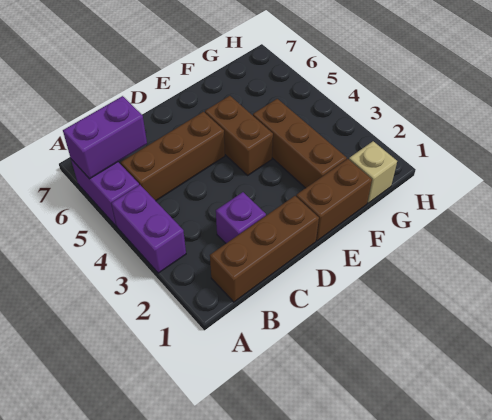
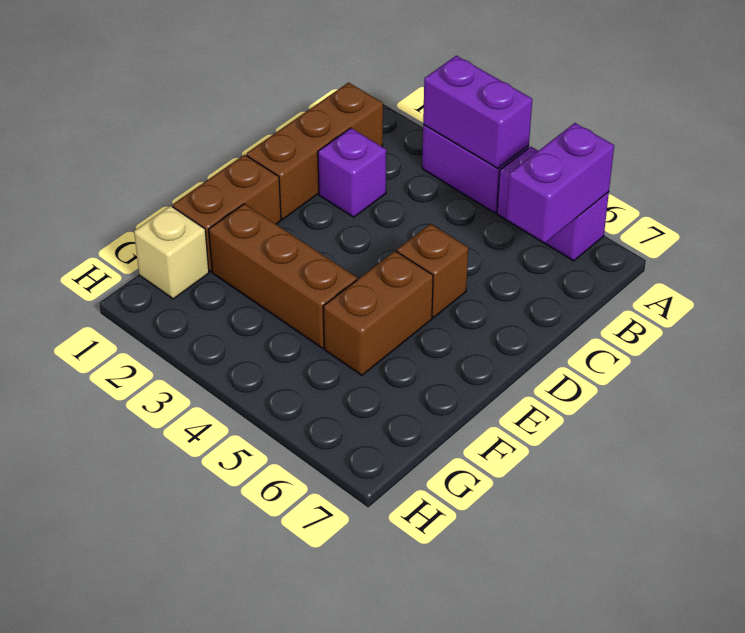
none -> purple 1x2 brick [423,56,532,168]
brown 1x3 brick [121,112,225,201] -> brown 1x1 brick [397,224,468,318]
brown 1x2 brick [205,96,273,175] -> brown 1x2 brick turned to [323,251,433,375]

